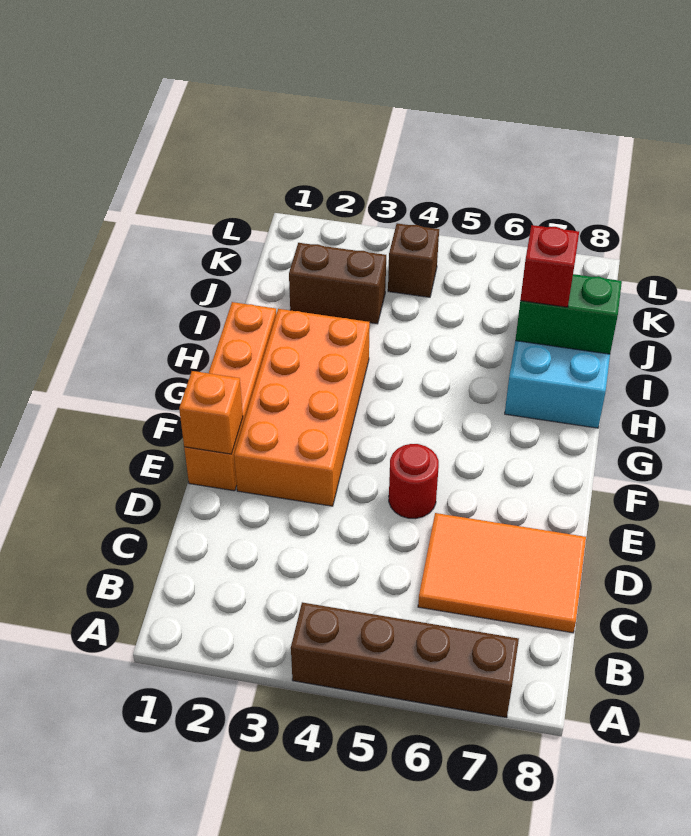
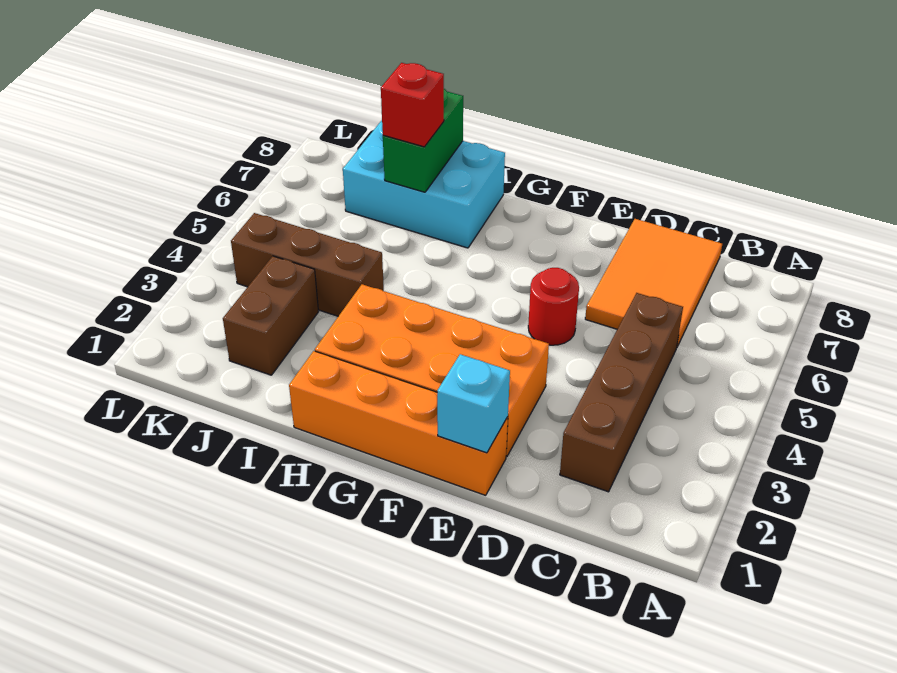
brown 1x4 brick [291,602,519,718] -> brown 1x4 brick moved to [560,293,683,492]
orange 1x1 brick [179,371,243,454] -> cyan 1x1 brick [437,354,510,453]
brown 1x1 brick [388,223,439,297] -> brown 1x3 brick [231,213,384,316]

